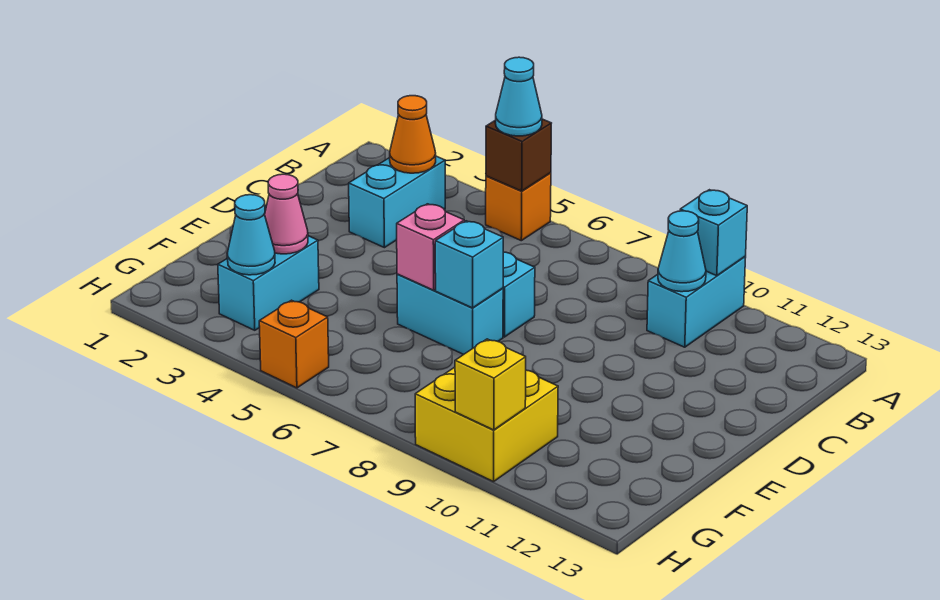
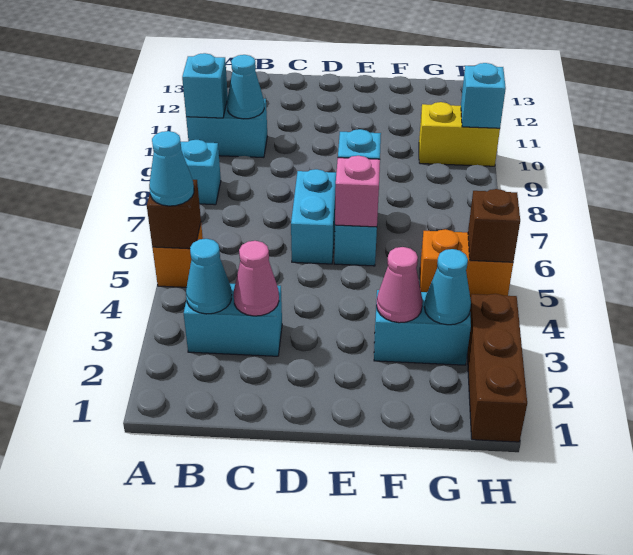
none -> cyan 1x1 brick [181,140,221,205]
orange 1x1 cone [390,96,436,173] -> cyan 1x1 cone [186,239,232,314]
none -> pink 1x1 cone [234,241,279,316]
yellow 2x2 brick [415,367,558,482] -> yellow 1x2 brick [419,102,500,166]
none -> brown 1x3 brick [467,294,527,442]
orange 1x1 brick [259,300,329,388] -> orange 1x2 brick [420,229,513,299]
none -> brown 1x1 brick [468,189,520,262]
yellow 1x1 brick [455,339,526,430] -> cyan 1x1 brick [461,63,506,128]

